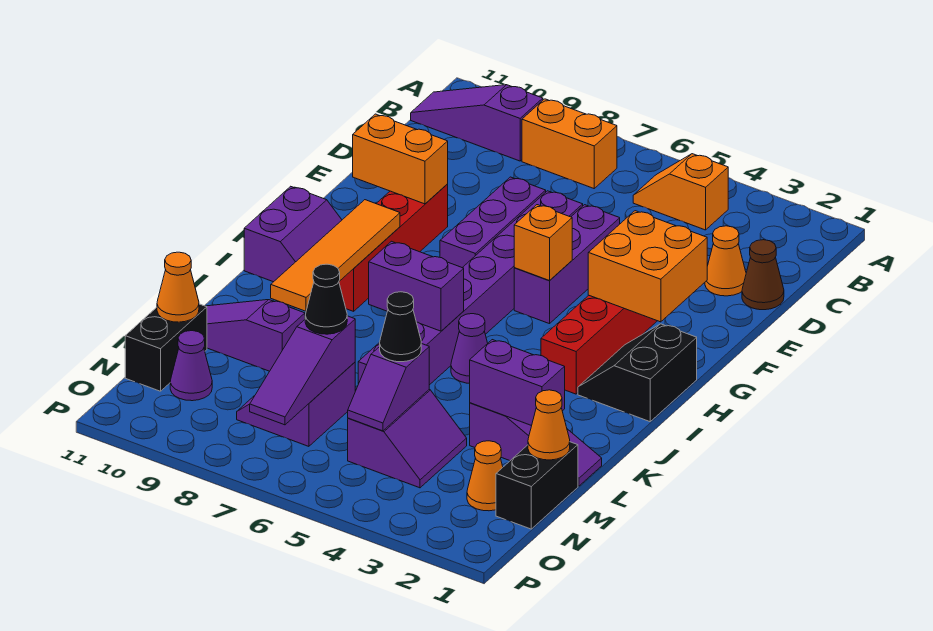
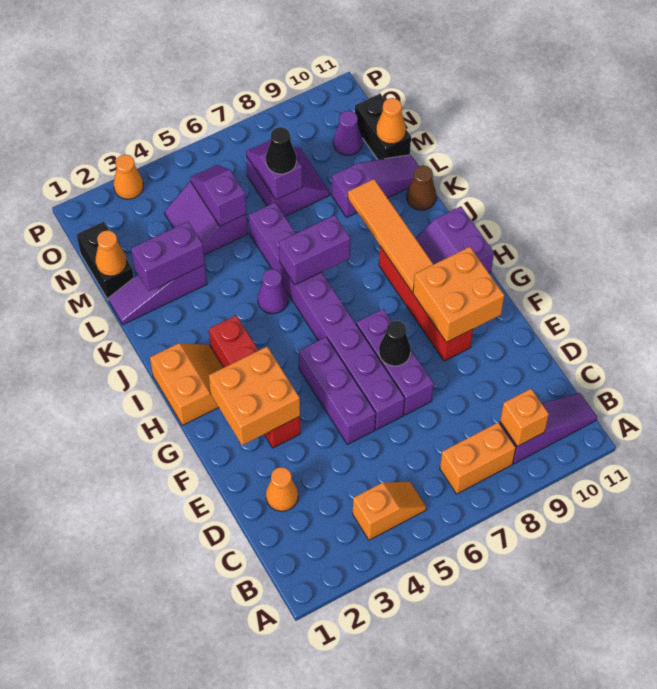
brown 1x1 cone [742,240,784,310] -> brown 1x1 cone moved to [407,166,436,210]
orange 1x2 brick [353,114,448,204] -> orange 2x2 brick [413,247,504,342]
orange 1x1 brick [514,205,572,281] -> orange 1x1 brick moved to [500,389,549,446]
black 2x2 slope [578,324,697,422] -> orange 2x2 slope [150,343,223,425]
black 1x1 cone [380,292,421,362] -> black 1x1 cone moved to [379,321,411,366]
purple 1x3 slope [250,316,355,425] -> purple 1x2 slope [246,140,302,200]
orange 1x1 cone [467,441,503,511] -> orange 1x1 cone moved to [114,155,143,199]

